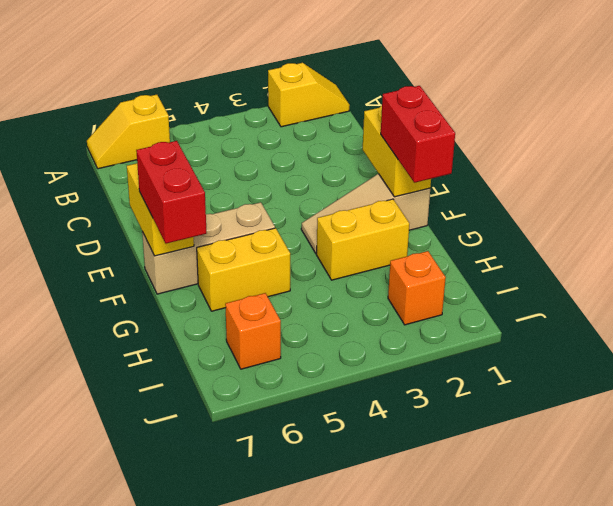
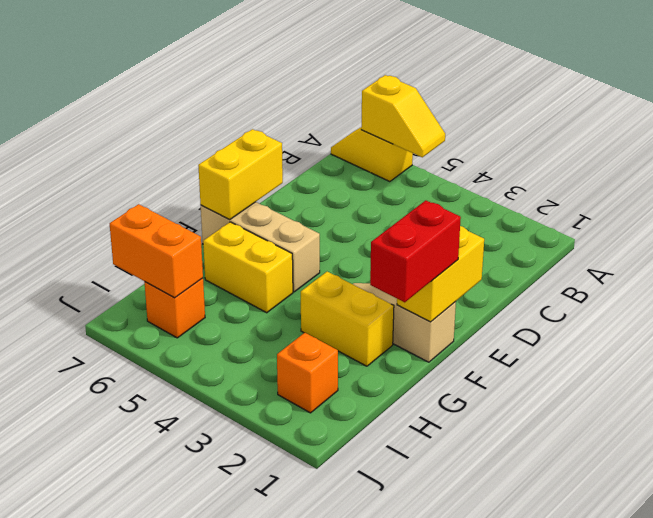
yellow 1x2 slope [268,63,350,127] -> yellow 1x2 slope moved to [361,75,445,157]
red 1x2 brick [136,141,207,244] -> none
none -> orange 1x2 brick [110,204,203,298]

